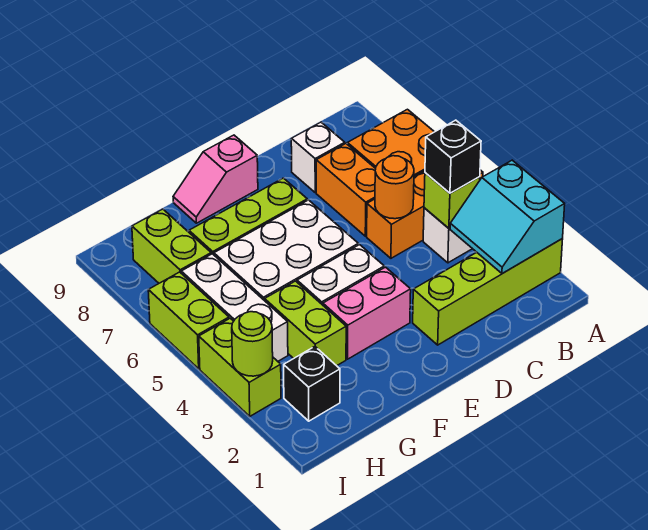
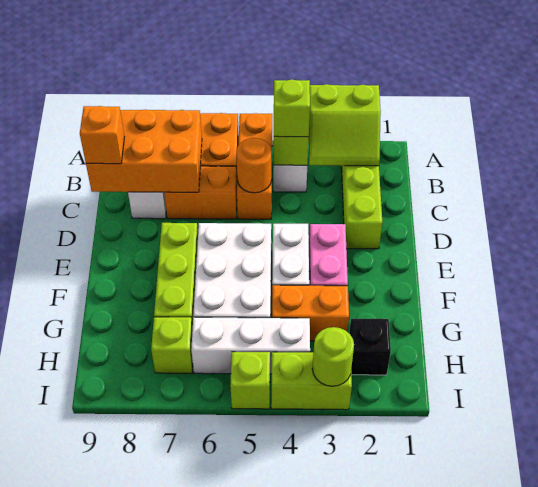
cyan 2x2 slope [450,160,565,274] -> lime 2x2 slope [309,84,381,166]
black 1x1 brick [425,120,481,193] -> lime 1x1 brick [274,80,310,137]
none -> orange 2x3 brick [86,110,202,192]
none -> orange 1x1 brick [80,106,124,164]
pink 1x2 slope [173,135,258,223] -> none
lime 1x2 brick [265,281,346,366] -> orange 1x2 brick [272,285,349,341]
lime 1x2 brick [132,209,211,283] -> lime 1x1 brick [151,317,193,373]
lime 1x2 brick [148,272,229,369] -> lime 1x1 brick [230,352,270,409]

